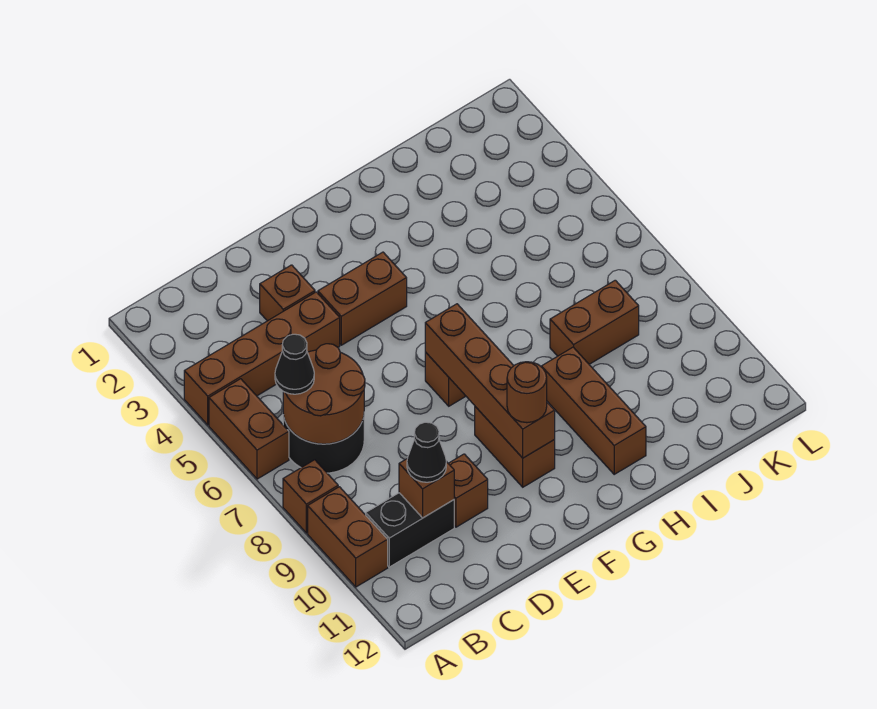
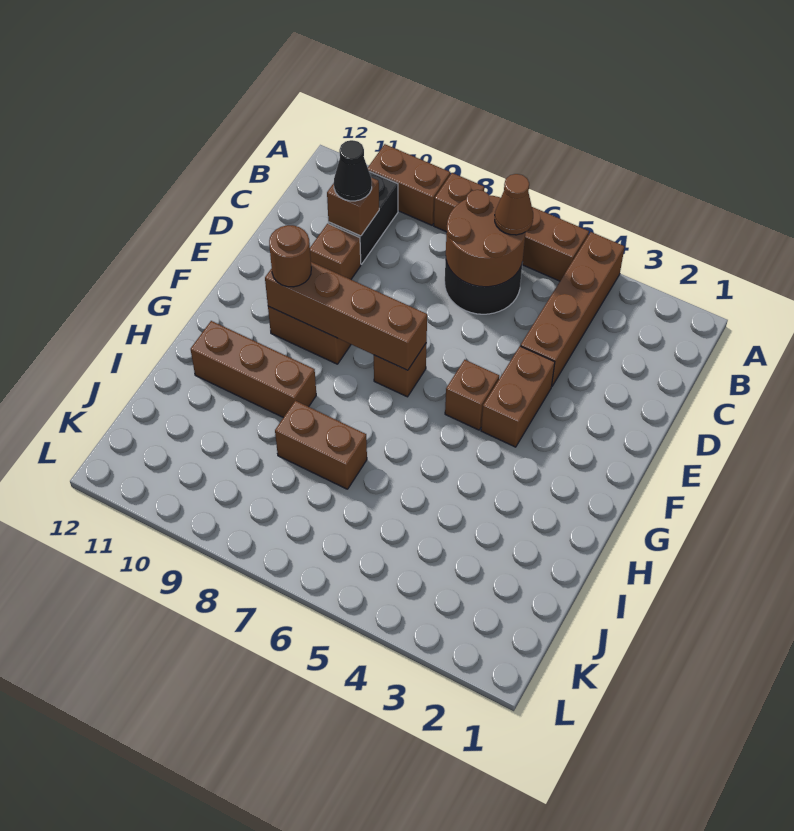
black 1x1 cone [275,334,314,394] -> brown 1x1 cone [495,174,533,235]
brown 1x1 brick [260,265,315,321] -> brown 1x1 brick moved to [445,360,499,430]
brown 1x2 brick [550,280,639,364] -> brown 1x2 brick turned to [275,401,367,489]

